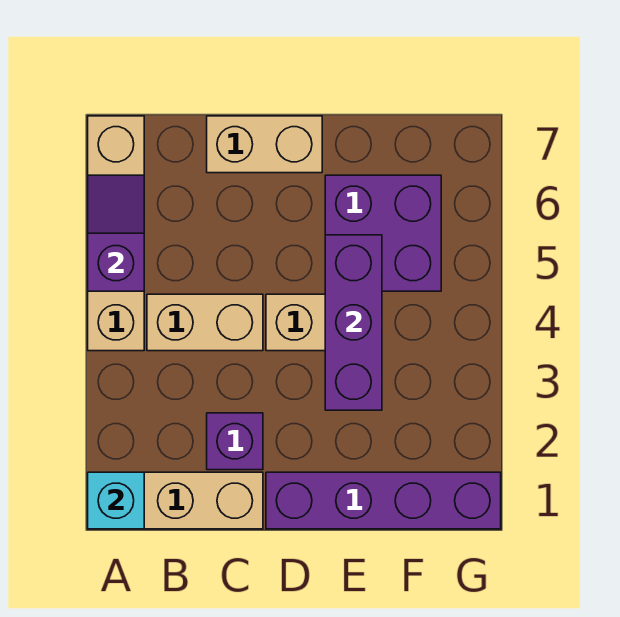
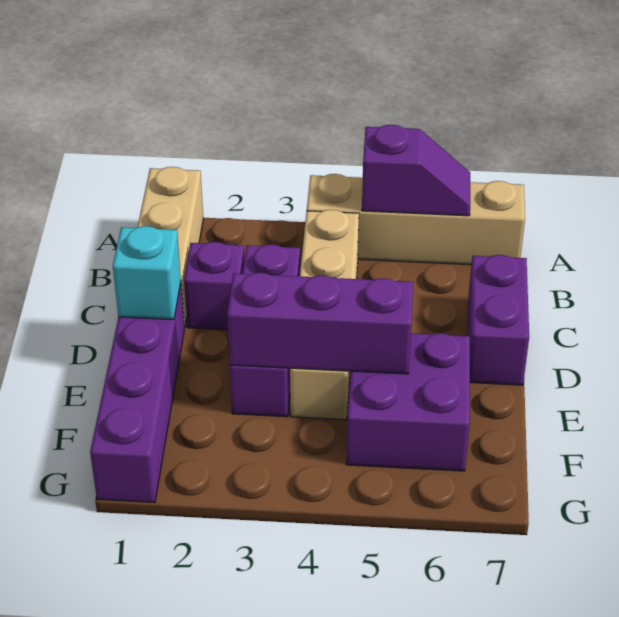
cyan 1x1 brick [88,472,144,529] -> cyan 1x1 brick moved to [113,226,181,319]
none -> purple 1x3 brick [230,244,300,417]
tan 1x2 brick [207,116,322,173] -> purple 1x2 brick [468,255,529,385]

